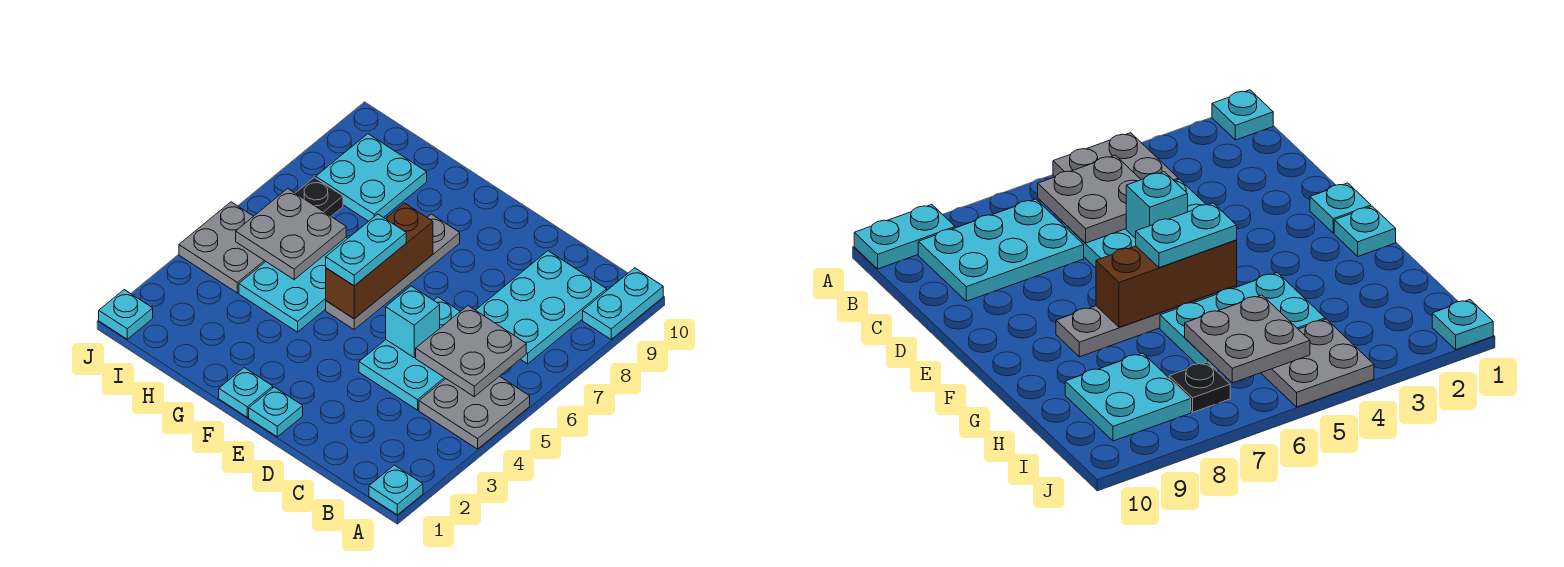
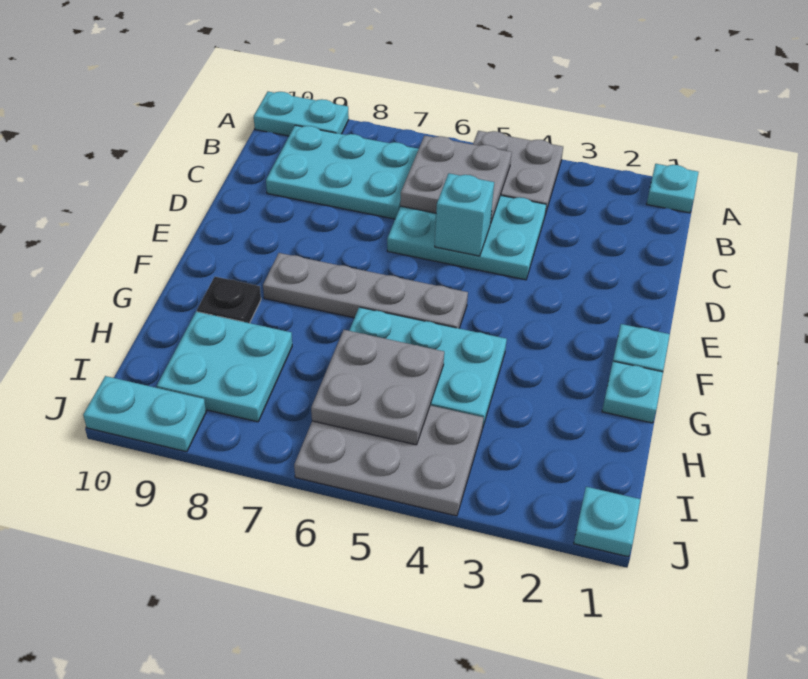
cyan 1x1 plate [249,387,303,437] -> cyan 1x1 plate moved to [602,361,663,423]
brown 1x3 brick [326,203,433,319] -> none
cyan 1x2 plate [326,214,406,286] -> cyan 1x2 plate moved to [83,376,206,452]
grey 2x2 plate [179,202,266,293] -> grey 2x3 plate [294,405,483,516]
black 1x1 plate [296,178,343,216] -> black 1x1 plate moved to [197,277,261,323]

